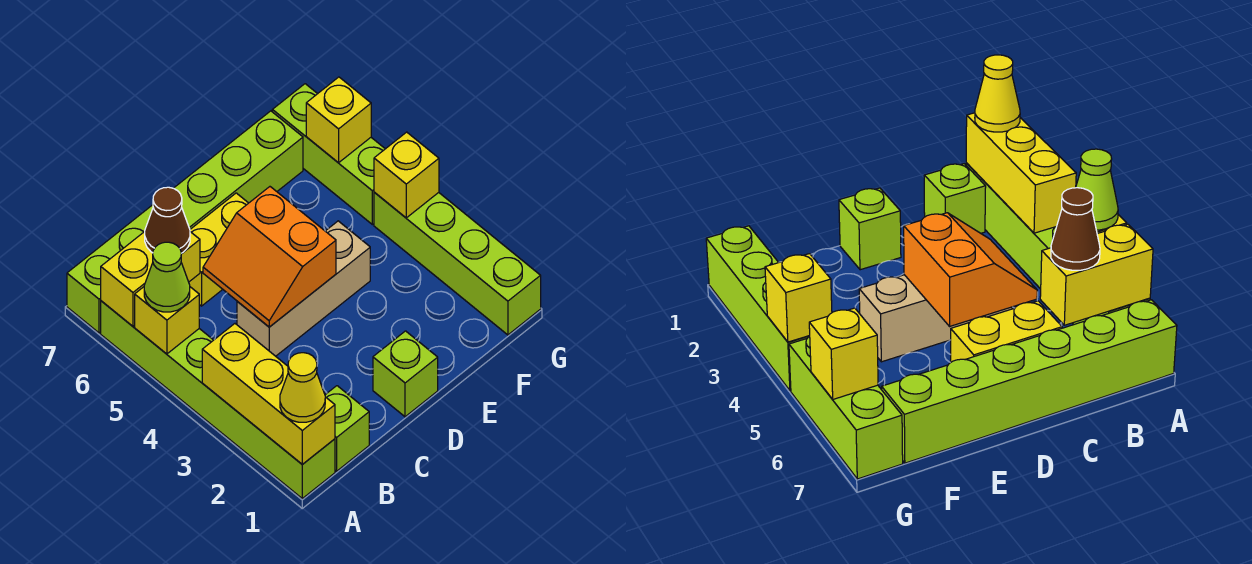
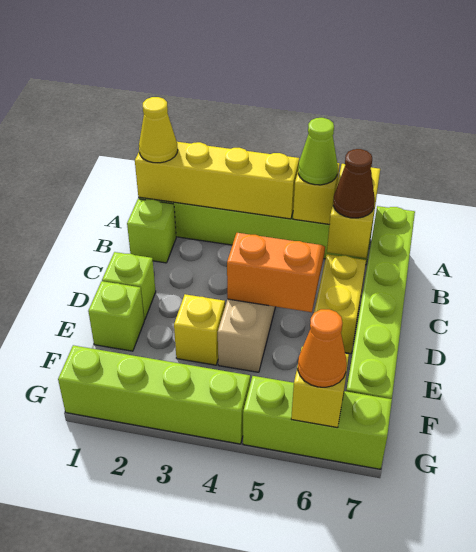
yellow 1x3 brick [202,324,335,464] -> yellow 1x4 brick [135,142,299,219]
none -> lime 1x1 brick [88,281,144,351]
yellow 1x1 brick [374,132,439,218] -> yellow 1x1 brick moved to [174,294,225,365]
none -> orange 1x1 cone [298,309,347,387]

